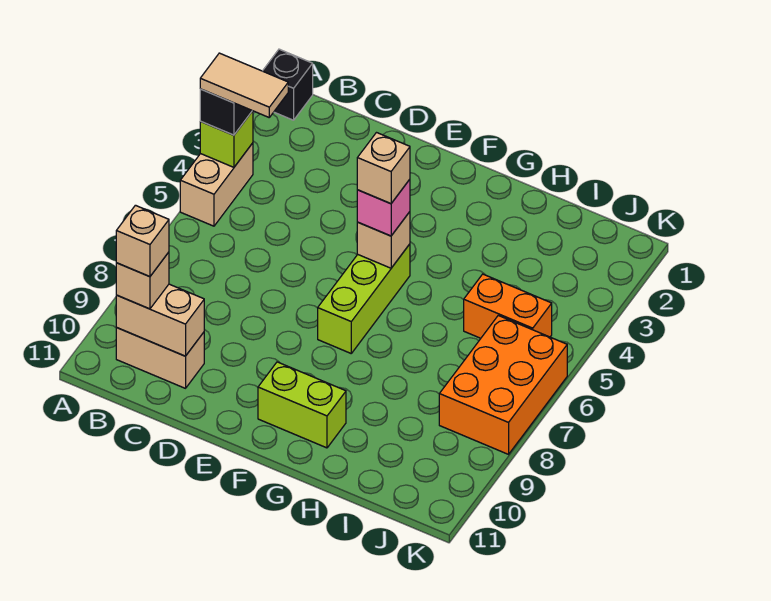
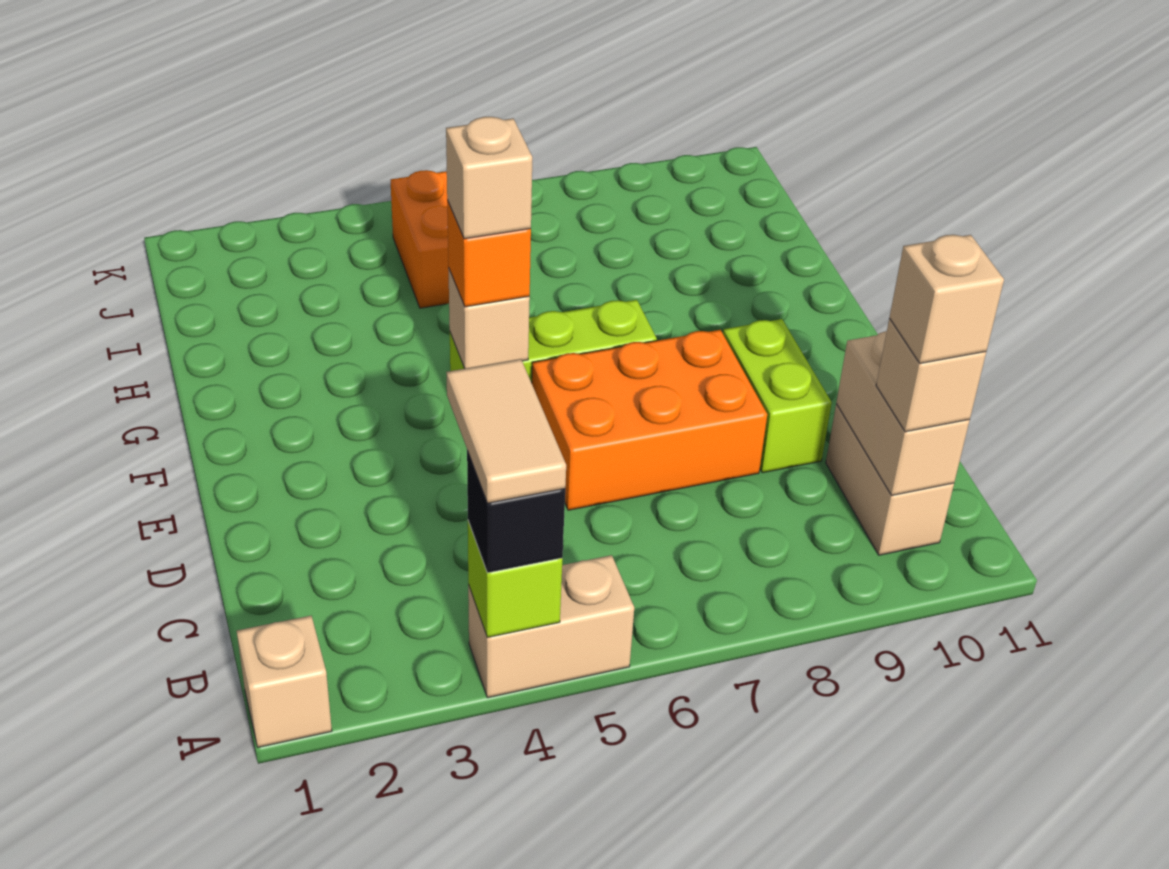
black 1x1 brick [263,49,313,120] -> tan 1x1 brick [237,616,332,747]
pink 1x1 brick [357,179,410,236] -> orange 1x1 brick [447,200,531,307]
lime 1x2 brick [258,362,346,448] -> lime 1x2 brick moved to [723,319,832,473]
orange 2x3 brick [439,316,567,454] -> orange 2x3 brick moved to [532,330,767,510]

